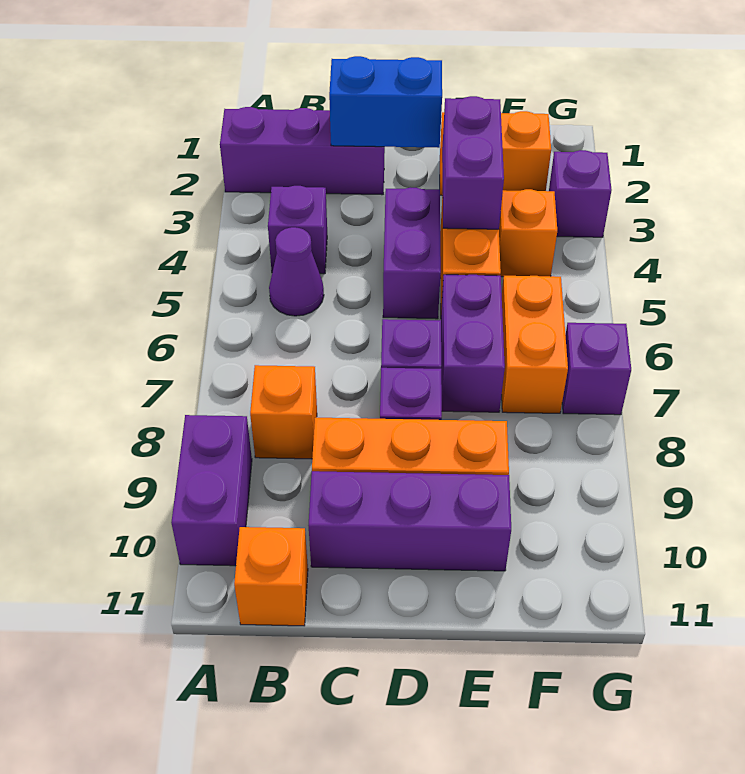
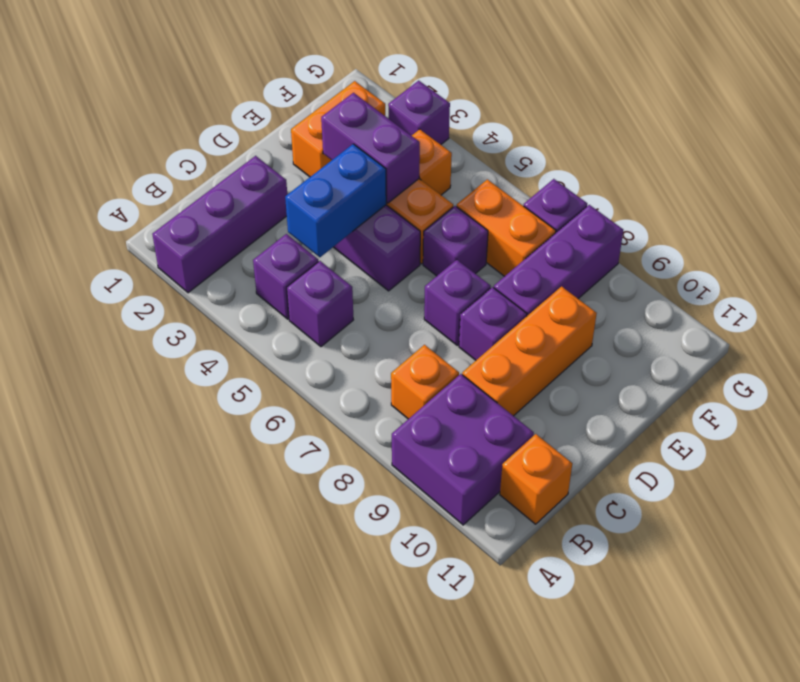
purple 1x2 brick [171,415,252,566] -> purple 2x2 brick [392,374,534,525]
purple 1x1 cone [269,227,324,316] -> purple 1x1 brick [287,261,353,347]
blue 1x2 brick [329,56,442,148] -> blue 1x2 brick moved to [285,144,386,257]
purple 1x3 brick [308,471,511,571] -> purple 1x3 brick moved to [494,205,623,316]
purple 1x2 brick [441,275,505,412] -> purple 1x1 brick [423,206,488,276]

